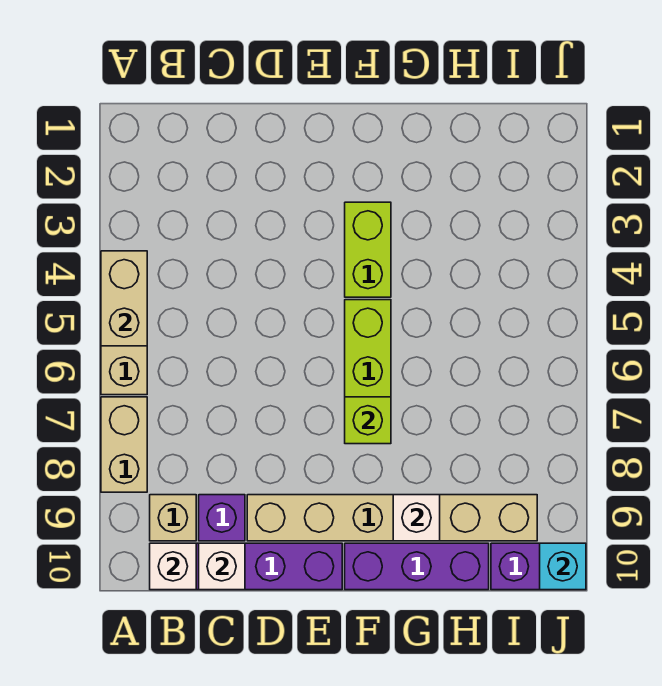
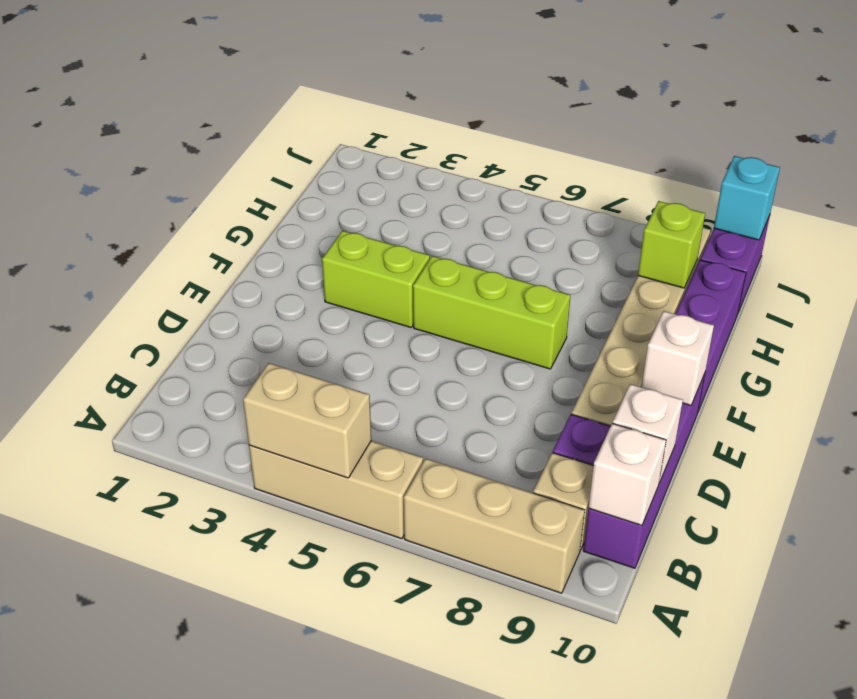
tan 1x2 brick [101,397,147,492] -> tan 1x3 brick [404,459,585,593]
lime 1x1 brick [345,397,391,444] -> lime 1x1 brick moved to [638,201,705,288]
white 1x1 brick [393,495,440,541] -> white 1x1 brick moved to [642,311,714,405]

